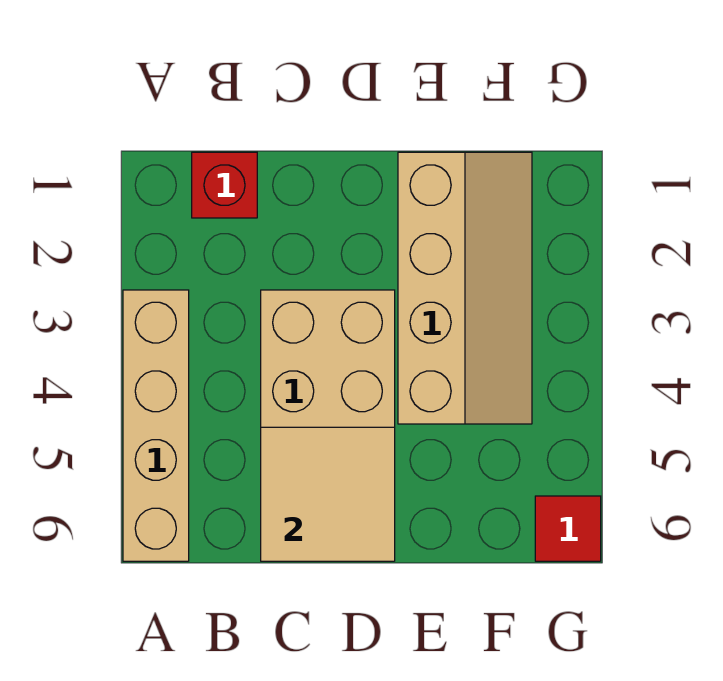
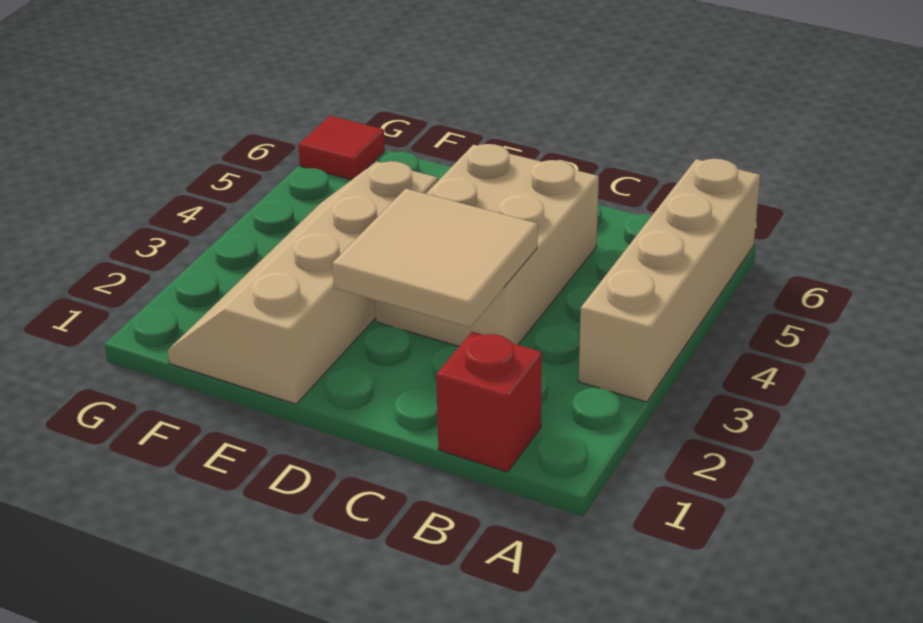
tan 2x2 tile [261,427,395,561] -> tan 2x2 tile moved to [332,189,538,327]

